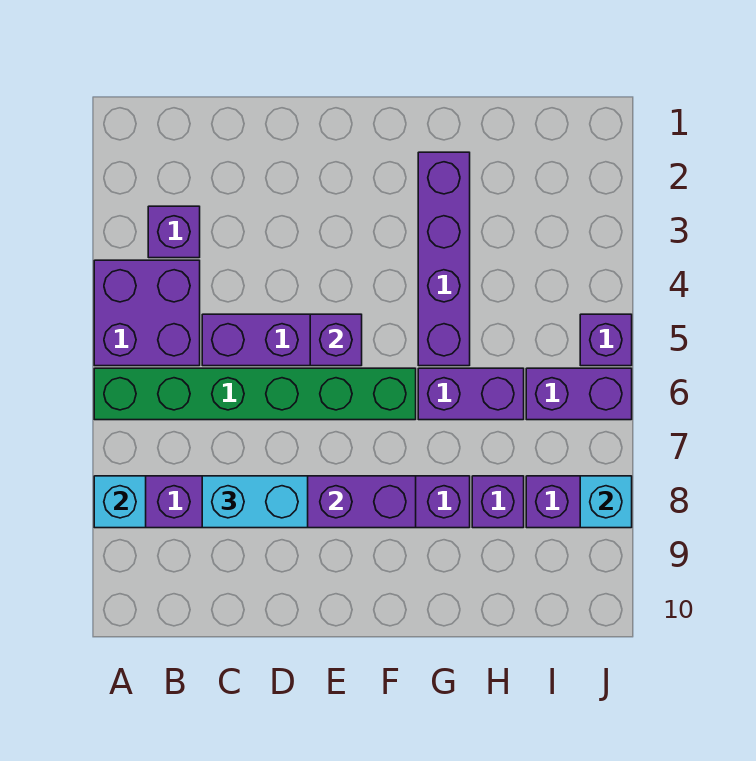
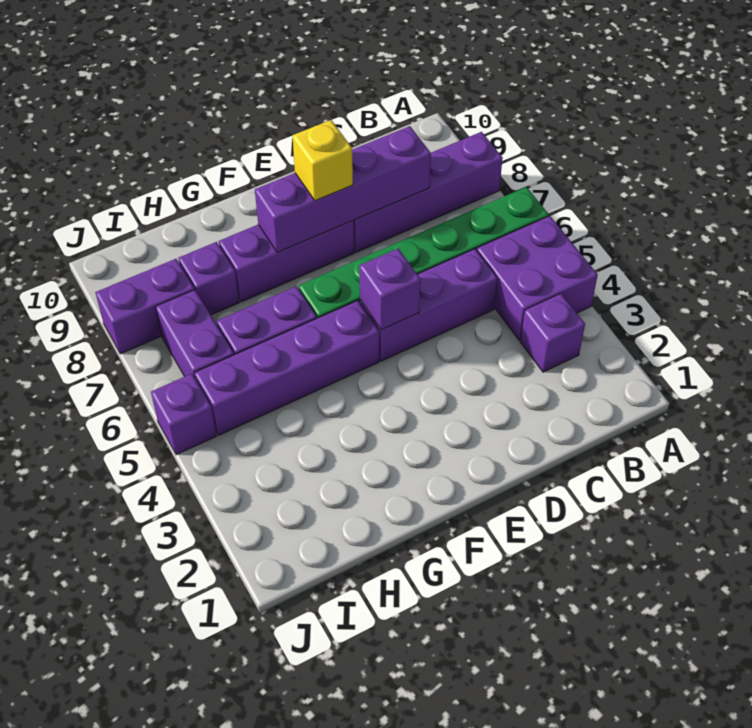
cyan 1x1 brick [94,476,146,528] -> none
cyan 1x2 brick [202,476,308,528] -> none
none -> yellow 1x1 brick [292,120,353,201]
purple 1x4 brick [418,152,470,366] -> purple 1x4 brick turned to [194,301,379,435]
purple 1x2 brick [526,368,632,420] -> purple 1x2 brick turned to [156,290,234,378]
cyan 1x1 brick [580,476,632,528] -> none

